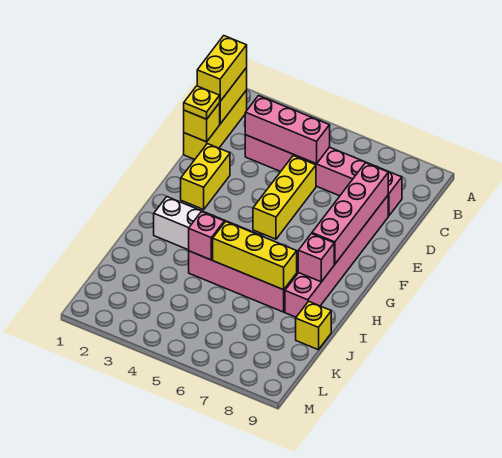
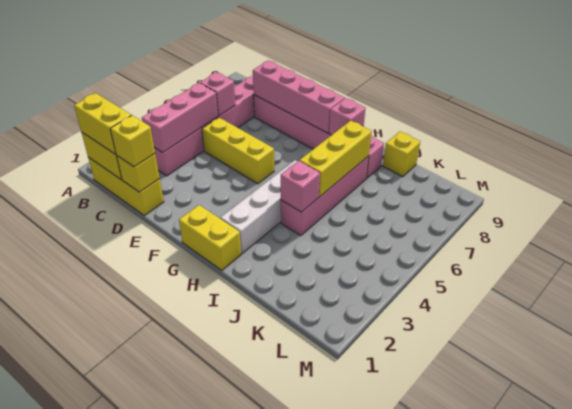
none -> pink 1x1 brick [200,72,235,116]
yellow 1x1 plate [184,86,220,119] -> yellow 1x1 brick [110,115,155,167]
yellow 1x2 brick [181,144,230,209] -> yellow 1x2 brick moved to [179,205,241,270]

